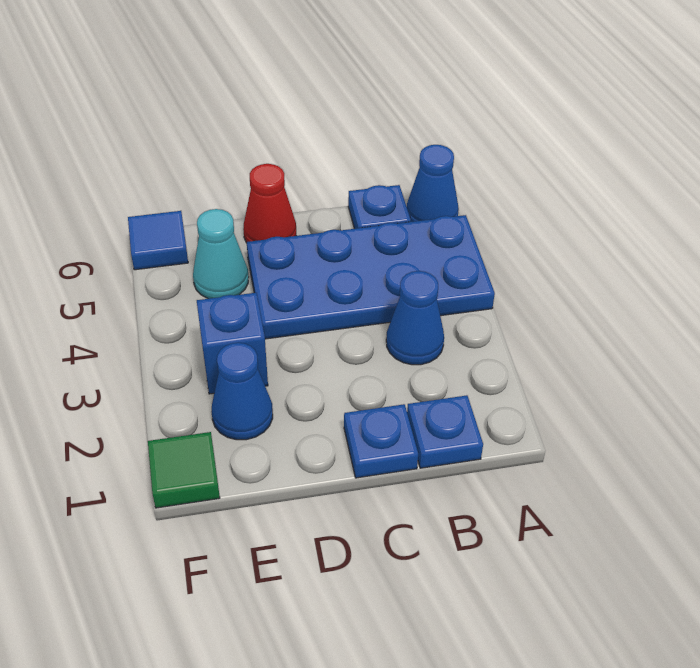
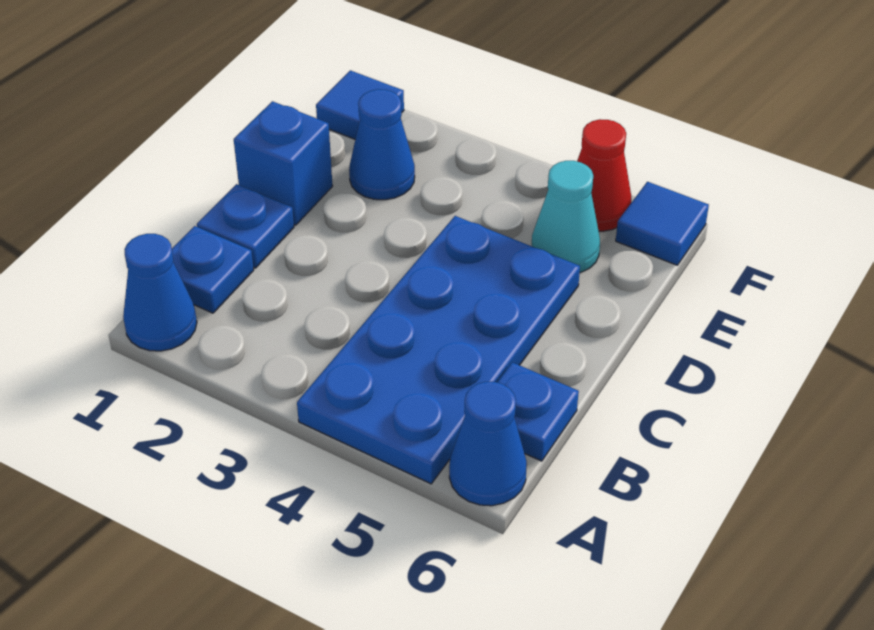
blue 1x1 cone [386,271,444,365] -> blue 1x1 cone moved to [123,234,197,351]
red 1x1 cone [243,164,296,243] -> red 1x1 cone moved to [577,119,632,231]
blue 1x1 brick [197,293,268,394] -> blue 1x1 brick moved to [234,101,332,225]
green 1x1 tile [148,432,220,508] -> blue 1x1 tile [316,70,404,139]

